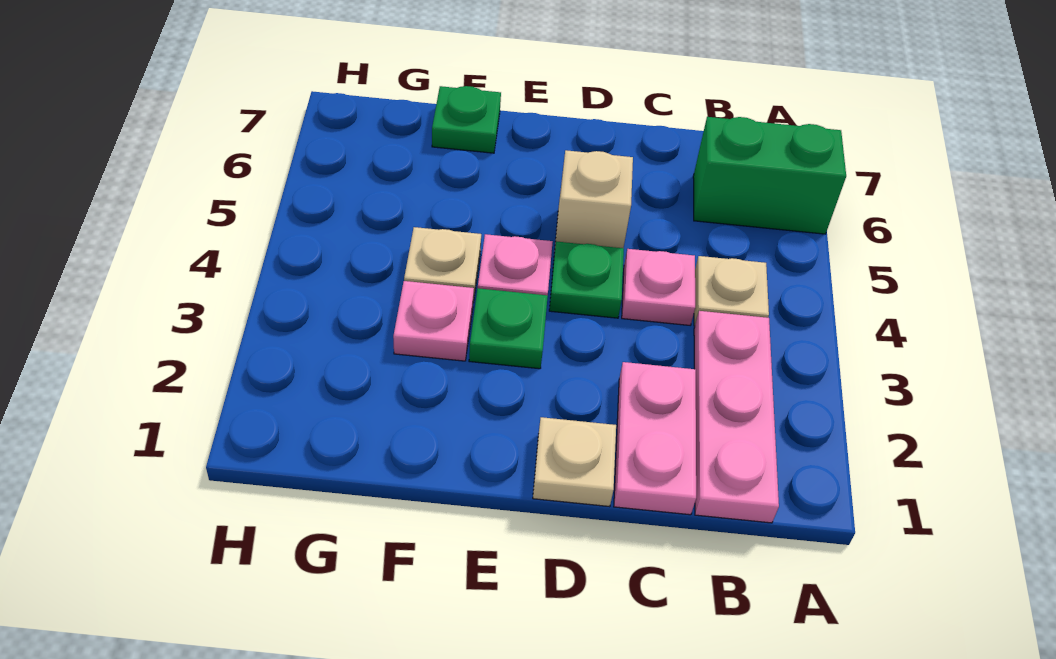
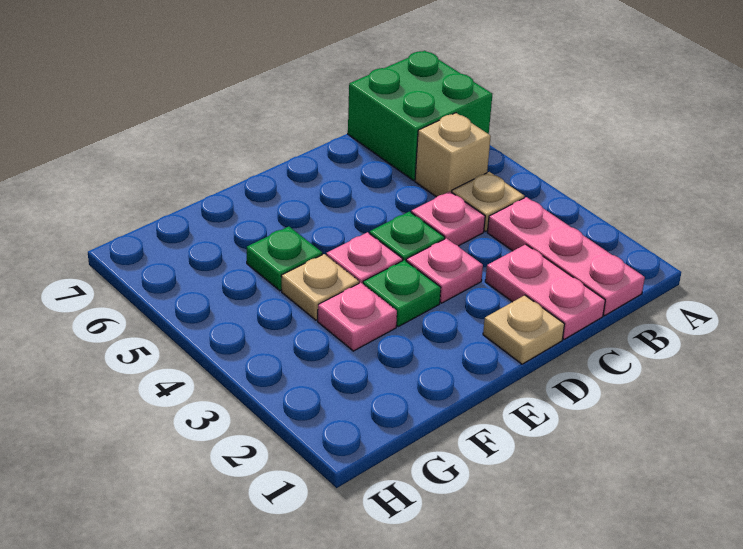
green 1x2 brick [693,117,846,234] -> green 2x2 brick [348,51,492,180]
none -> pink 1x1 plate [406,238,483,303]
tan 1x1 brick [554,150,633,254] -> tan 1x1 brick moved to [415,113,491,197]
green 1x1 plate [432,86,501,153] -> green 1x1 plate moved to [247,227,322,291]

